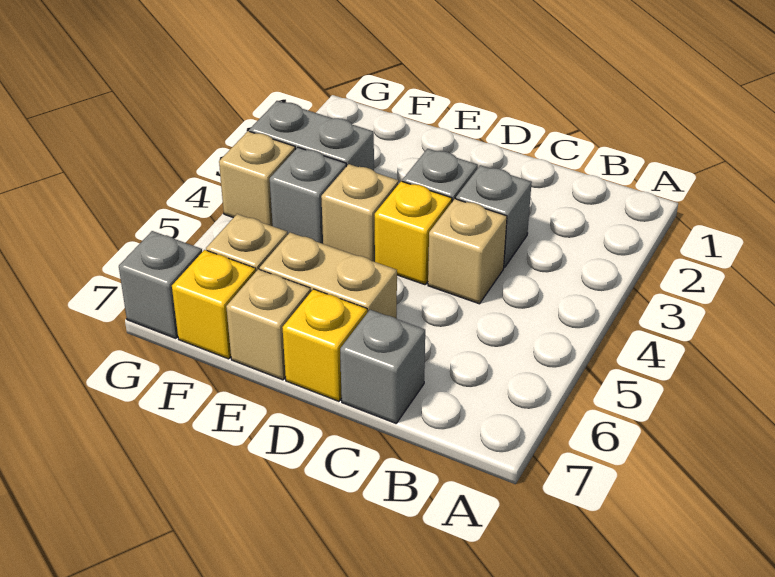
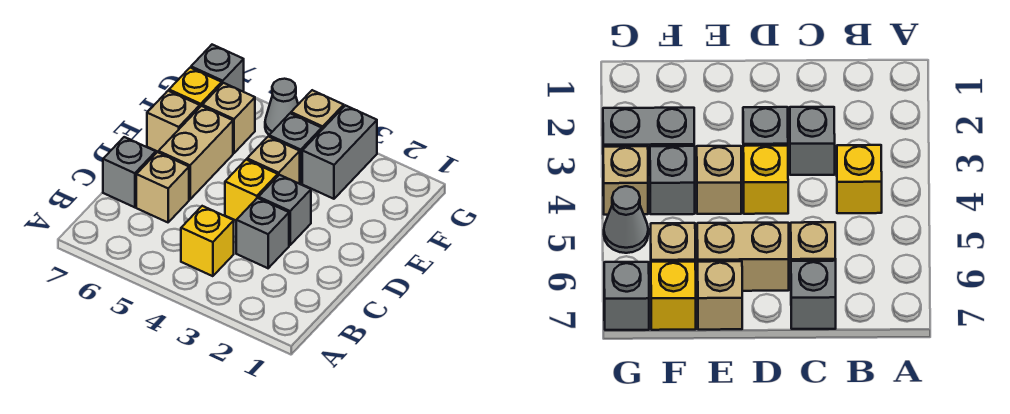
tan 1x1 brick [428,199,507,304] -> tan 1x1 brick moved to [136,152,189,222]
yellow 1x1 brick [282,289,367,401] -> yellow 1x1 brick moved to [181,206,234,276]
none -> grey 1x1 cone [265,79,298,135]

